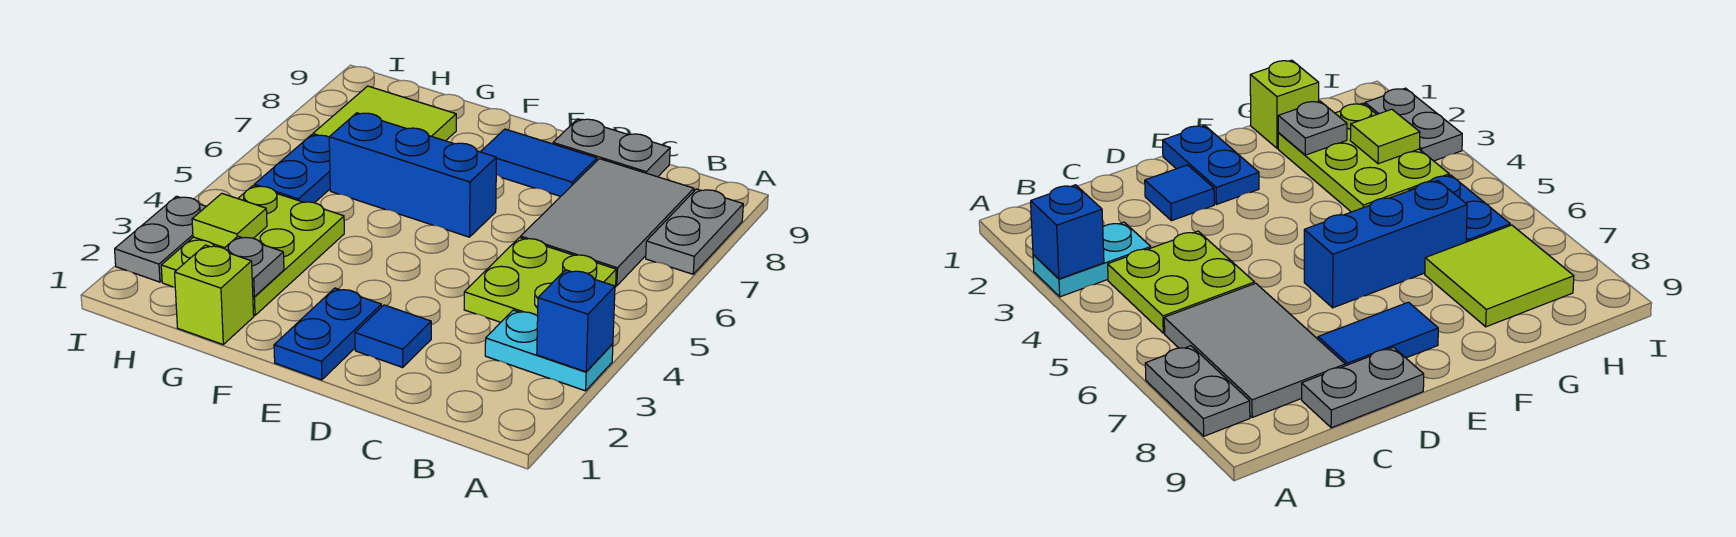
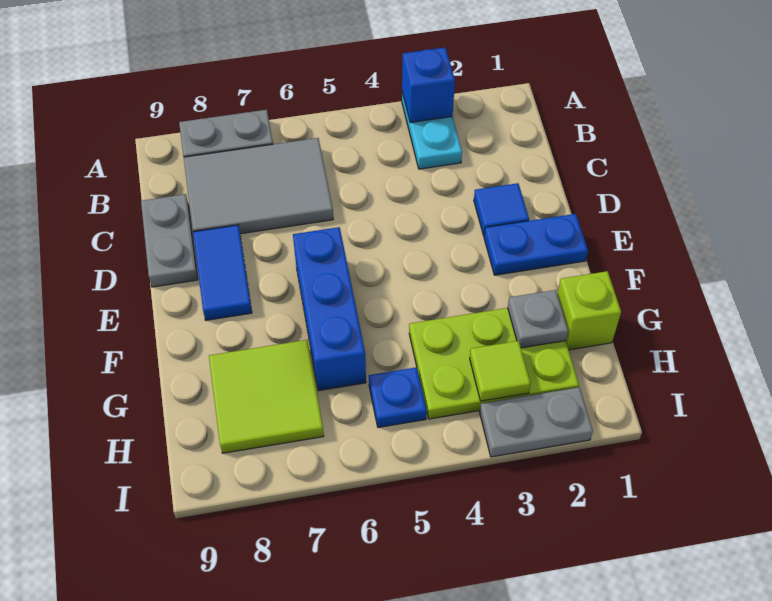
lime 2x2 plate [464,238,616,322] -> none
blue 1x2 plate [254,135,330,203] -> blue 1x1 plate [369,367,427,427]

